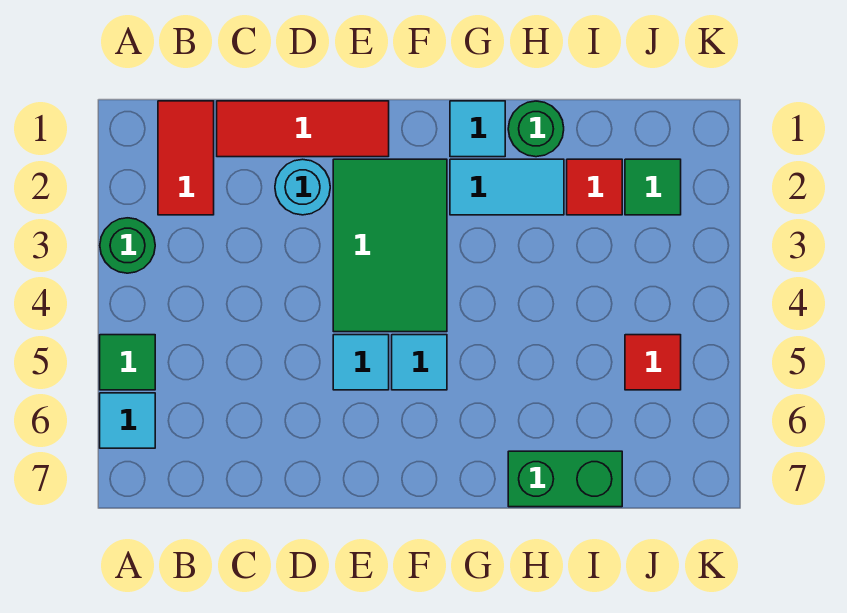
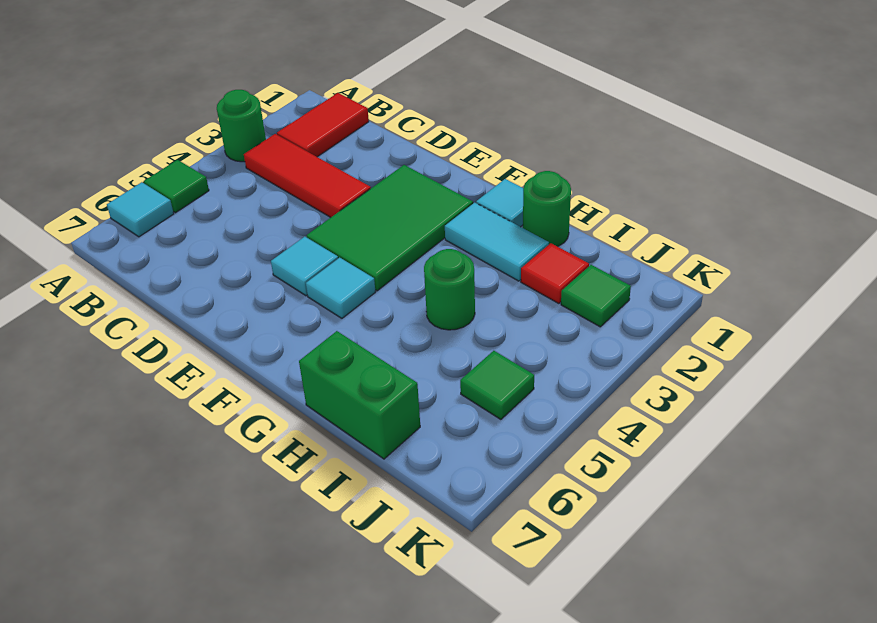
red 1x3 tile [217,101,389,157] -> red 1x3 tile moved to [244,134,371,218]
cyan 1x1 round brick [275,159,330,215] -> none
none -> green 1x1 round brick [424,249,475,330]
red 1x1 tile [625,335,681,390] -> green 1x1 tile [460,351,534,419]

